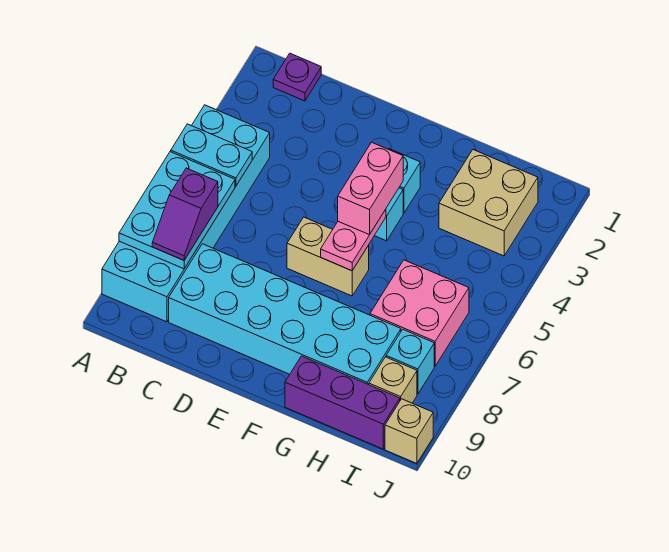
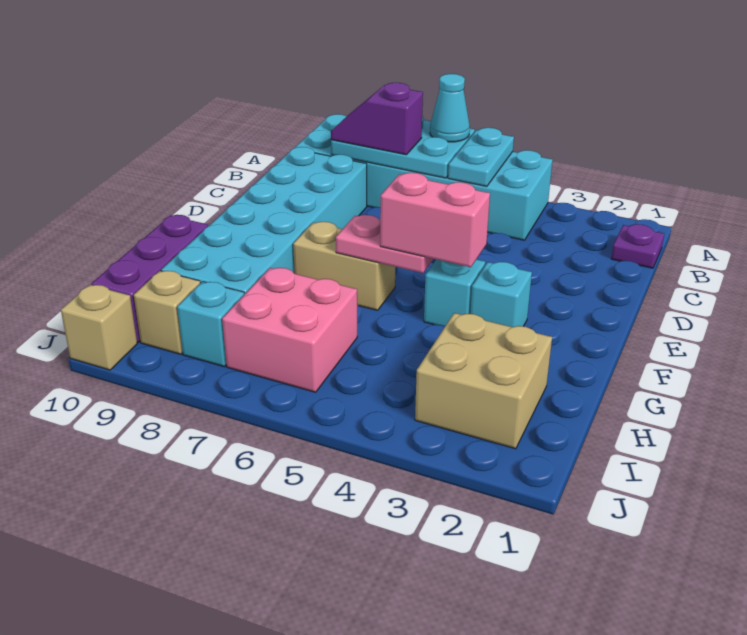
none -> cyan 1x1 cone [430,74,470,142]
tan 1x2 brick [287,217,369,296] -> tan 1x2 brick turned to [293,222,395,310]

